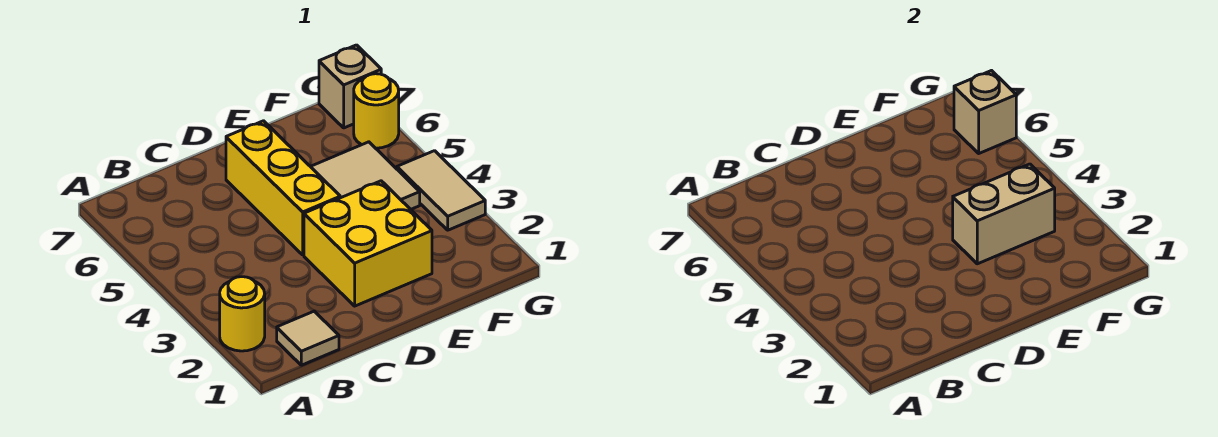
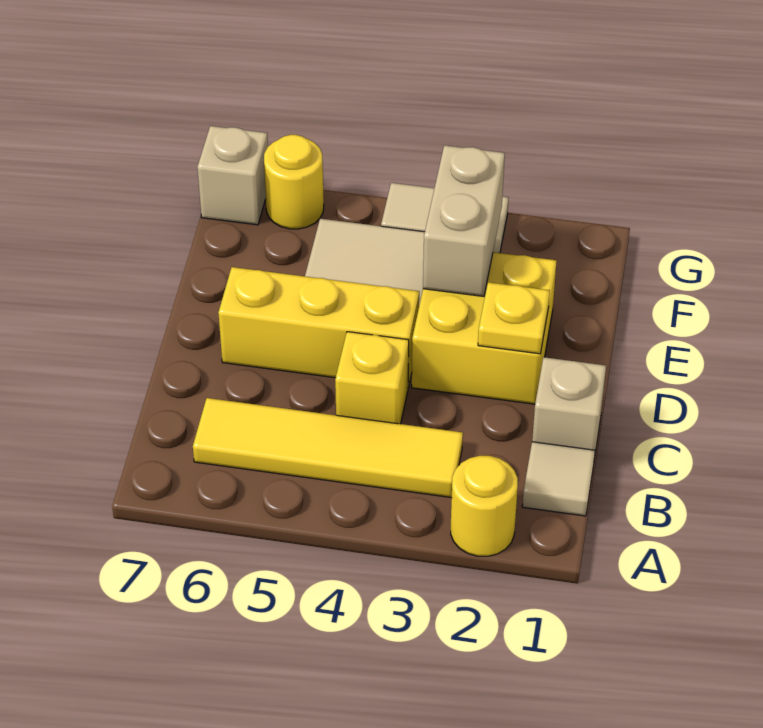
none -> yellow 1x4 tile [193,398,463,498]
none -> yellow 1x1 brick [335,332,409,424]
none -> yellow 1x1 plate [478,282,550,354]
tan 1x1 brick [954,71,1016,153] -> tan 1x1 brick moved to [532,357,606,458]

